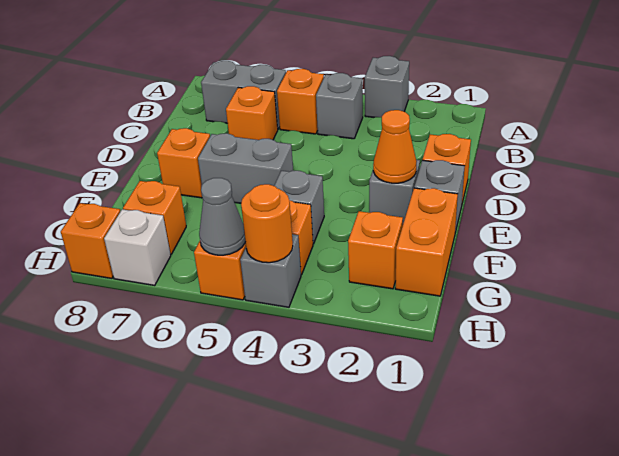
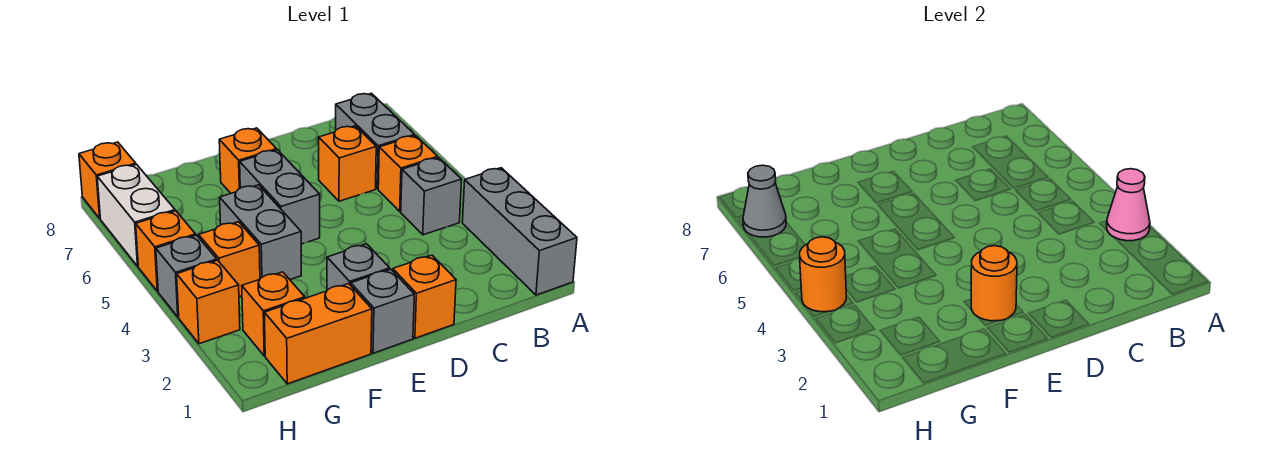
grey 1x1 brick [365,56,409,118] -> grey 1x3 brick [462,168,577,295]
none -> pink 1x1 cone [1107,169,1150,241]
orange 1x1 cone [373,110,417,183] -> orange 1x1 round brick [971,246,1017,321]
grey 1x1 brick [274,171,324,244] -> grey 1x2 brick [220,185,301,279]
orange 1x1 brick [123,181,186,254] -> orange 1x1 brick moved to [177,260,240,344]
grey 1x1 cone [199,178,246,255] -> grey 1x1 cone moved to [743,165,786,237]
white 1x1 brick [104,209,171,285] -> white 1x2 brick [97,164,175,266]

